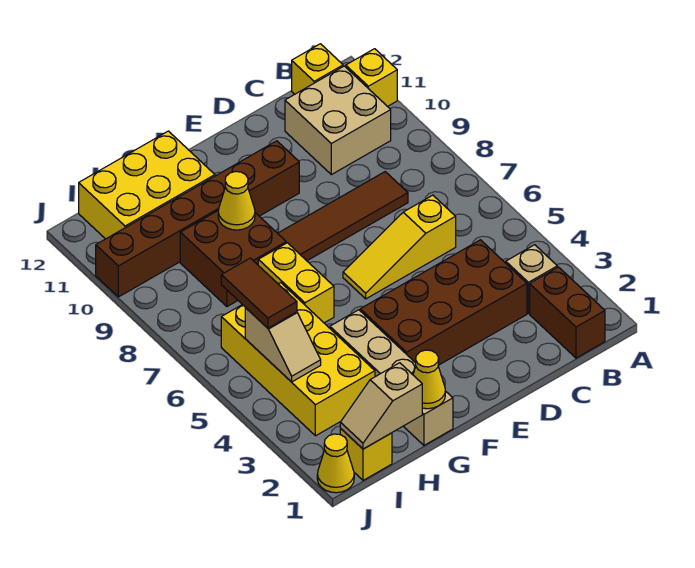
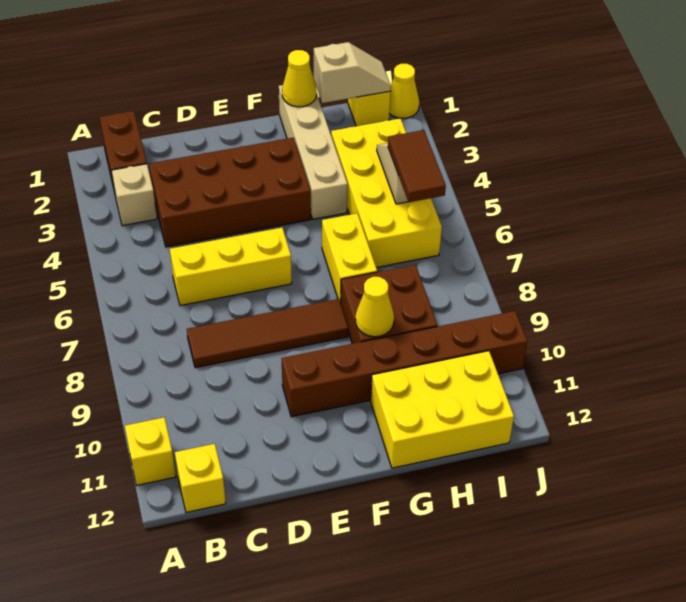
tan 2x2 brick [285,66,391,175] -> none
yellow 1x3 slope [343,195,456,299] -> yellow 1x3 brick [170,228,292,306]

